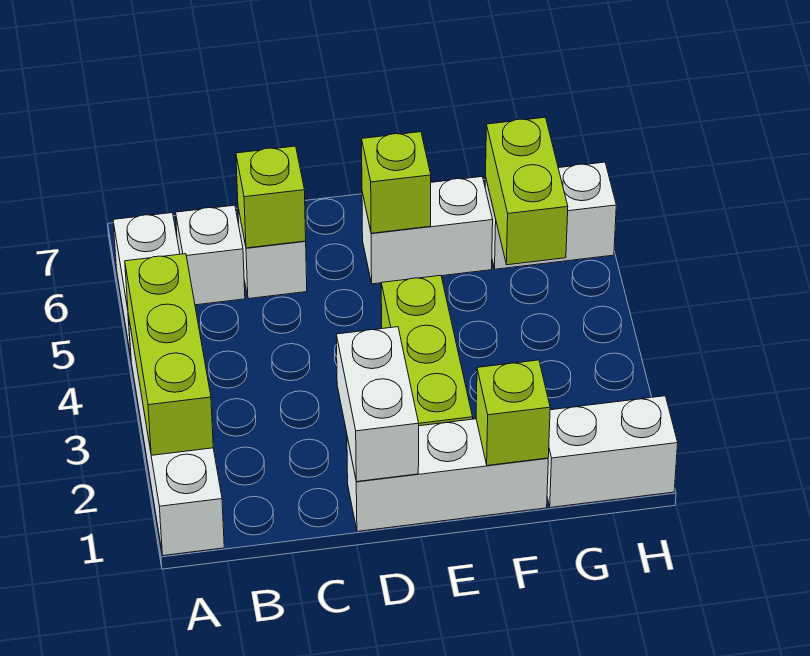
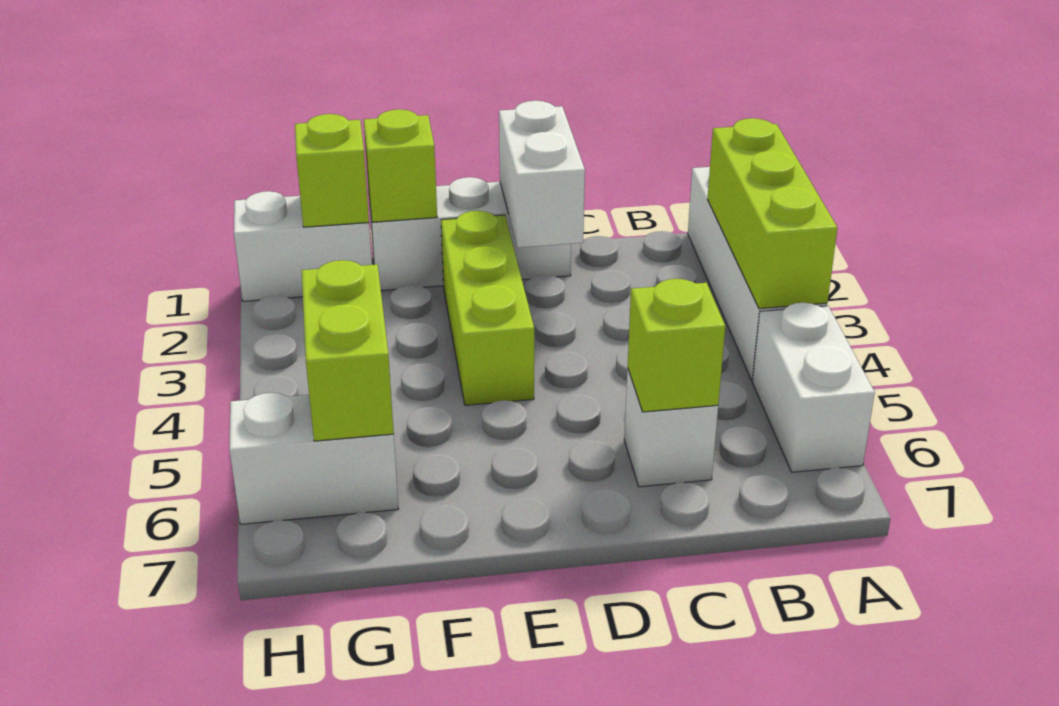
white 1x1 brick [176,205,245,305] -> none
white 1x2 brick [362,177,493,284] -> none
lime 1x1 brick [362,132,431,233] -> lime 1x1 brick moved to [295,114,369,227]

